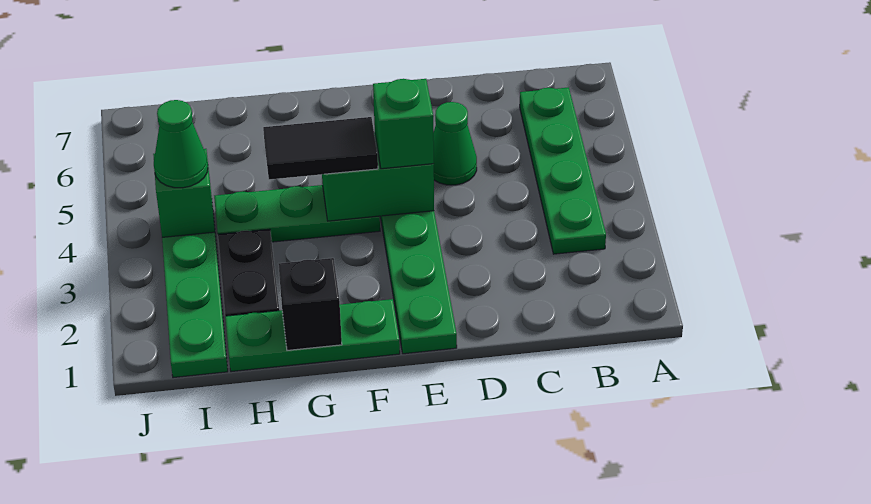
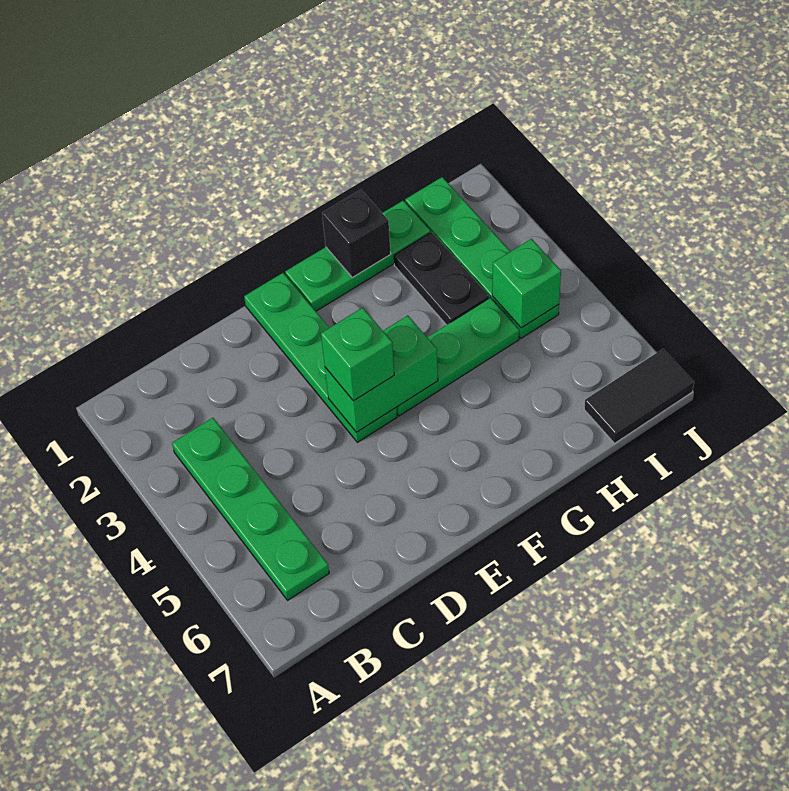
green 1x1 cone [433,102,477,185] -> none
black 1x2 tile [263,117,378,179] -> black 1x2 tile moved to [584,349,694,443]
green 1x1 cone [154,100,208,188] -> none

